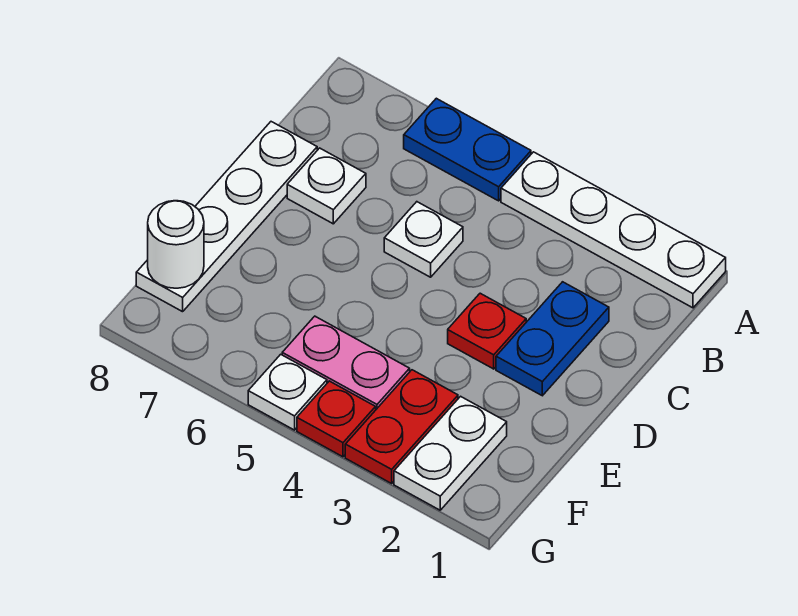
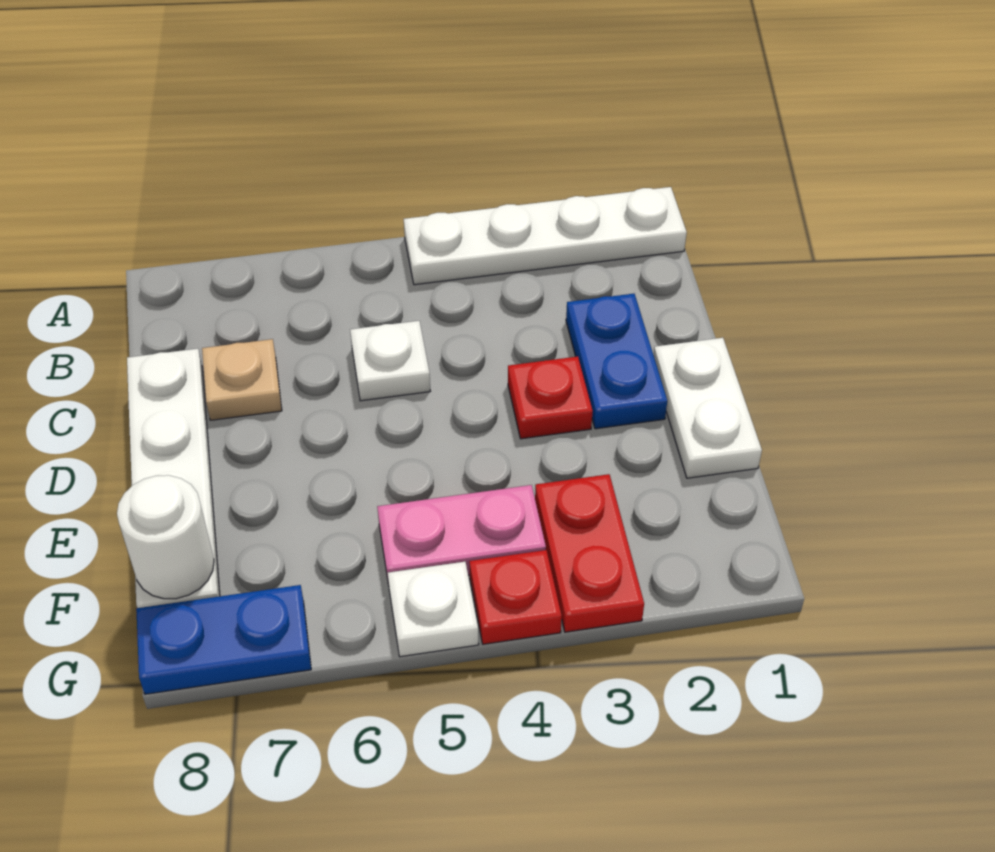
blue 1x2 plate [404,98,531,201] -> blue 1x2 plate moved to [136,585,311,694]
white 1x1 plate [287,148,366,224] -> tan 1x1 plate [202,339,282,420]
white 1x2 plate [394,396,507,510] -> white 1x2 plate moved to [654,338,762,478]

